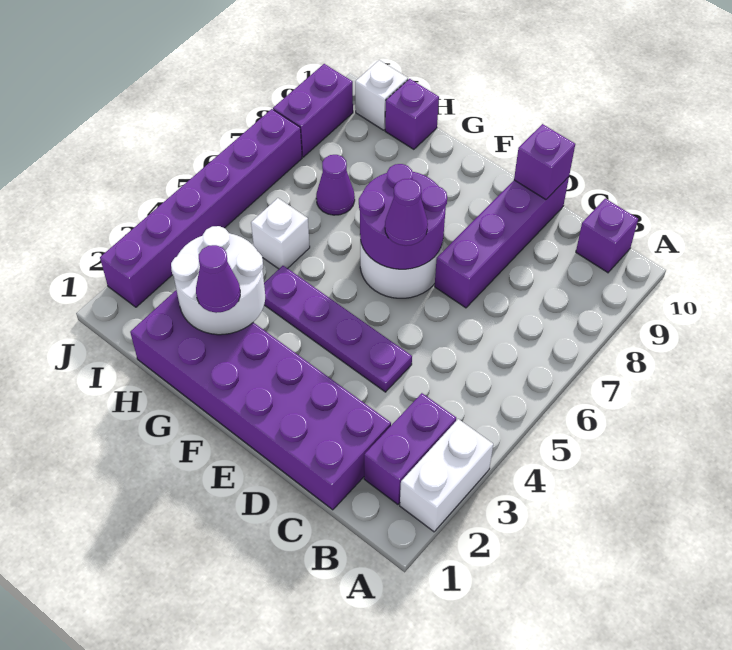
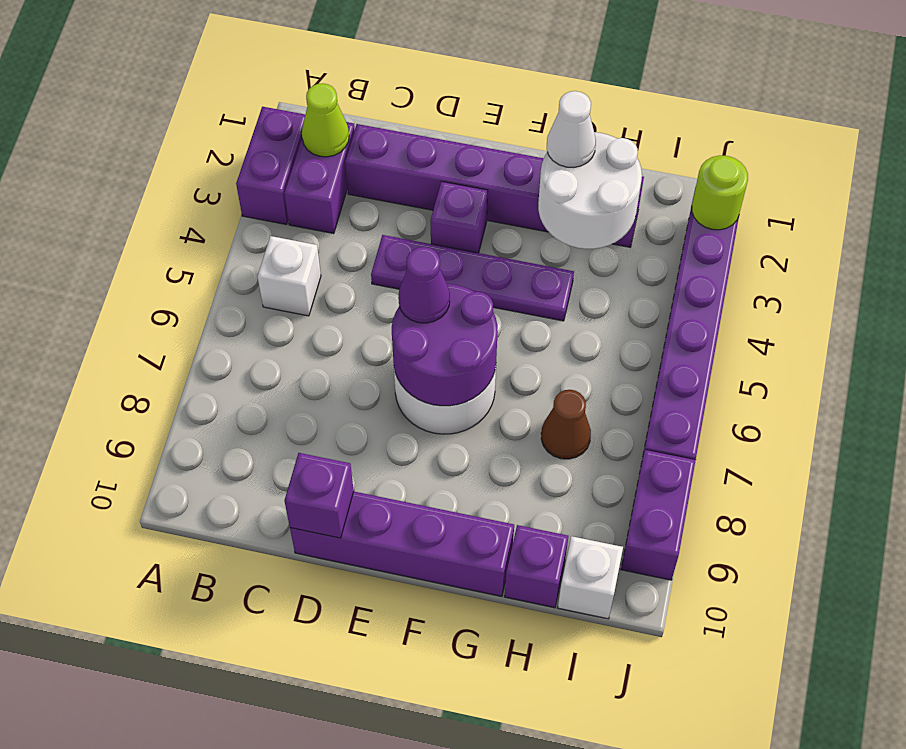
white 1x2 brick [400,419,493,532] -> purple 1x2 brick [236,107,305,225]
none -> lime 1x1 cone [302,83,349,157]
purple 1x1 brick [576,199,638,273] -> purple 1x1 brick moved to [431,181,488,253]
purple 2x6 brick [130,290,391,510] -> purple 1x6 brick [345,124,644,247]
purple 1x4 brick [435,177,569,308] -> purple 1x4 brick turned to [290,492,514,596]
purple 1x1 cone [196,245,240,313] -> white 1x1 cone [547,91,596,168]
white 1x1 brick [251,198,310,269] -> white 1x1 brick moved to [258,236,321,316]
purple 1x1 cone [316,155,355,215] -> brown 1x1 cone [541,390,591,459]
none -> lime 1x1 round brick [692,155,748,230]

